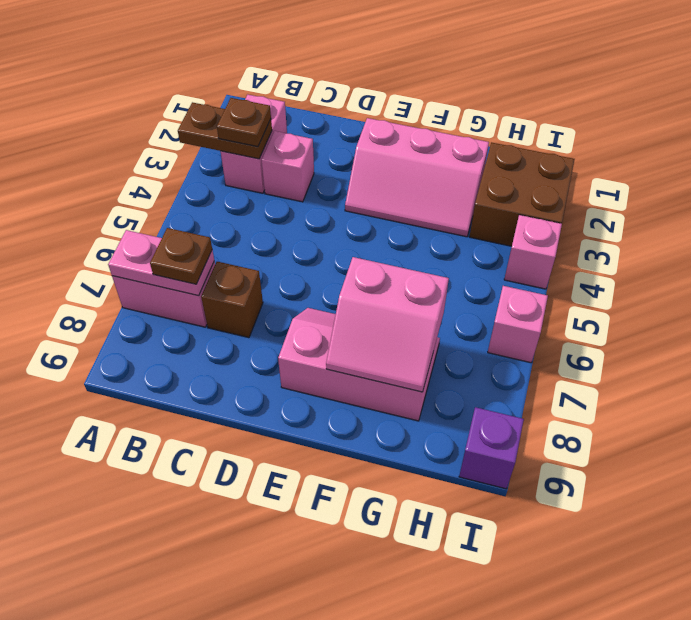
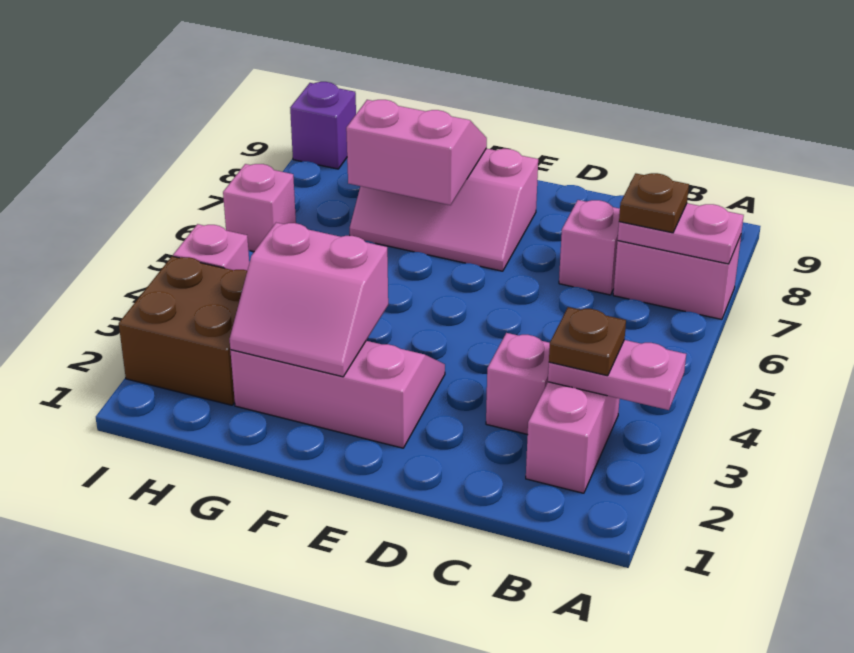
brown 1x2 plate [178,102,272,159] -> pink 1x2 plate [548,340,686,410]
brown 1x1 brick [201,262,263,338] -> pink 1x1 brick [559,200,620,295]
none -> pink 2x2 slope [230,223,388,377]

